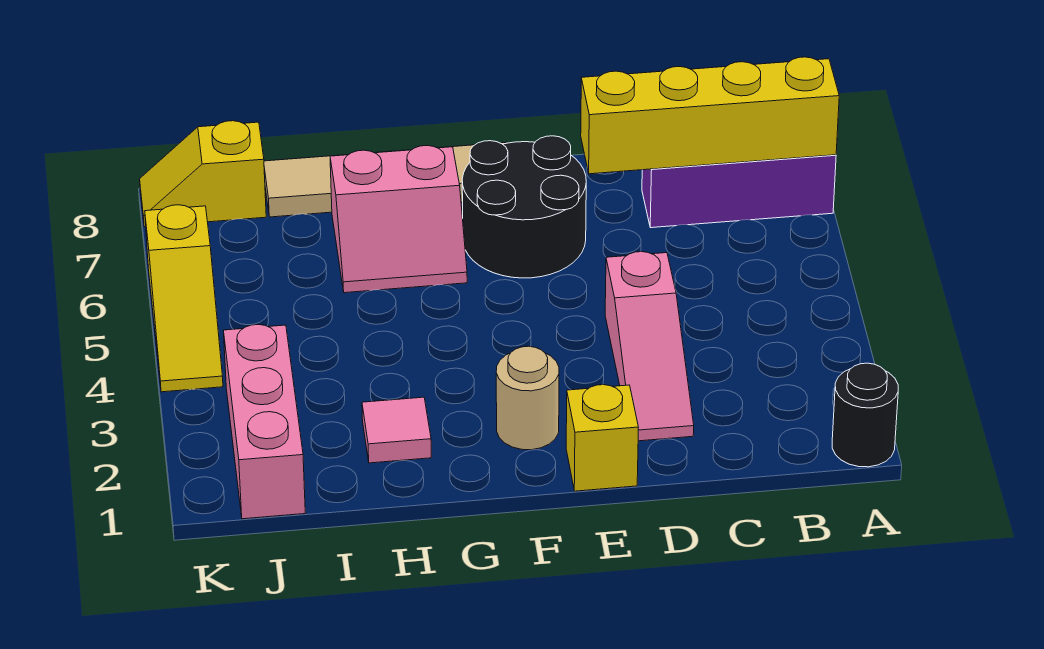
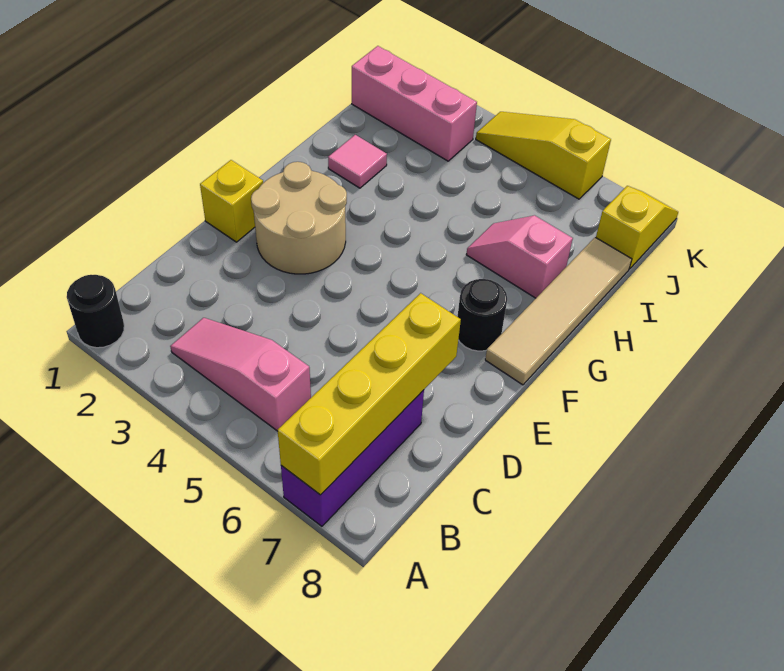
pink 1x3 slope [605,252,694,441] -> pink 1x3 slope moved to [170,318,311,431]
black 2x2 round brick [462,136,586,278] -> black 1x1 round brick [458,279,507,351]
tan 1x1 round brick [496,346,559,450] -> tan 2x2 round brick [251,162,347,274]
pink 2x2 slope [330,146,467,293] -> pink 1x2 slope [466,215,573,298]

